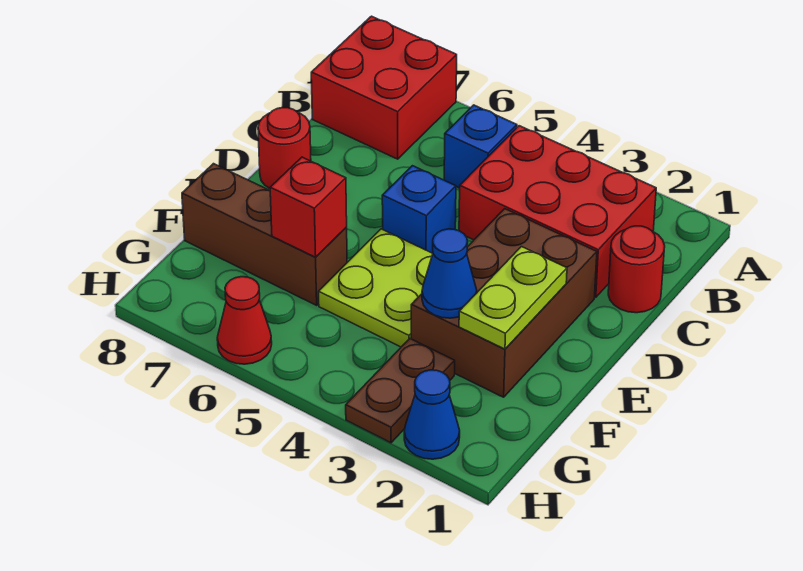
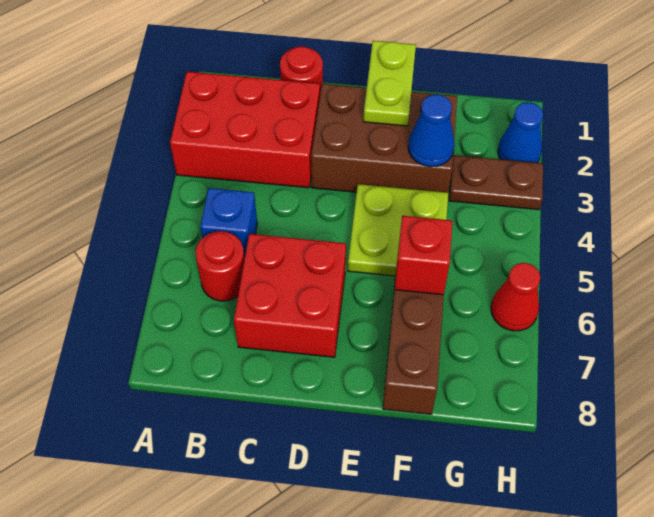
red 2x2 brick [311,16,457,159] -> red 2x2 brick moved to [234,234,346,357]
red 2x3 brick [459,126,656,297] -> red 2x3 brick turned to [170,72,320,188]
blue 1x1 brick [382,166,456,253] -> none
red 1x1 round brick [258,108,311,188] -> red 1x1 round brick moved to [196,231,245,301]
lime 1x2 plate [459,247,567,349] -> lime 1x2 plate turned to [363,41,416,126]

